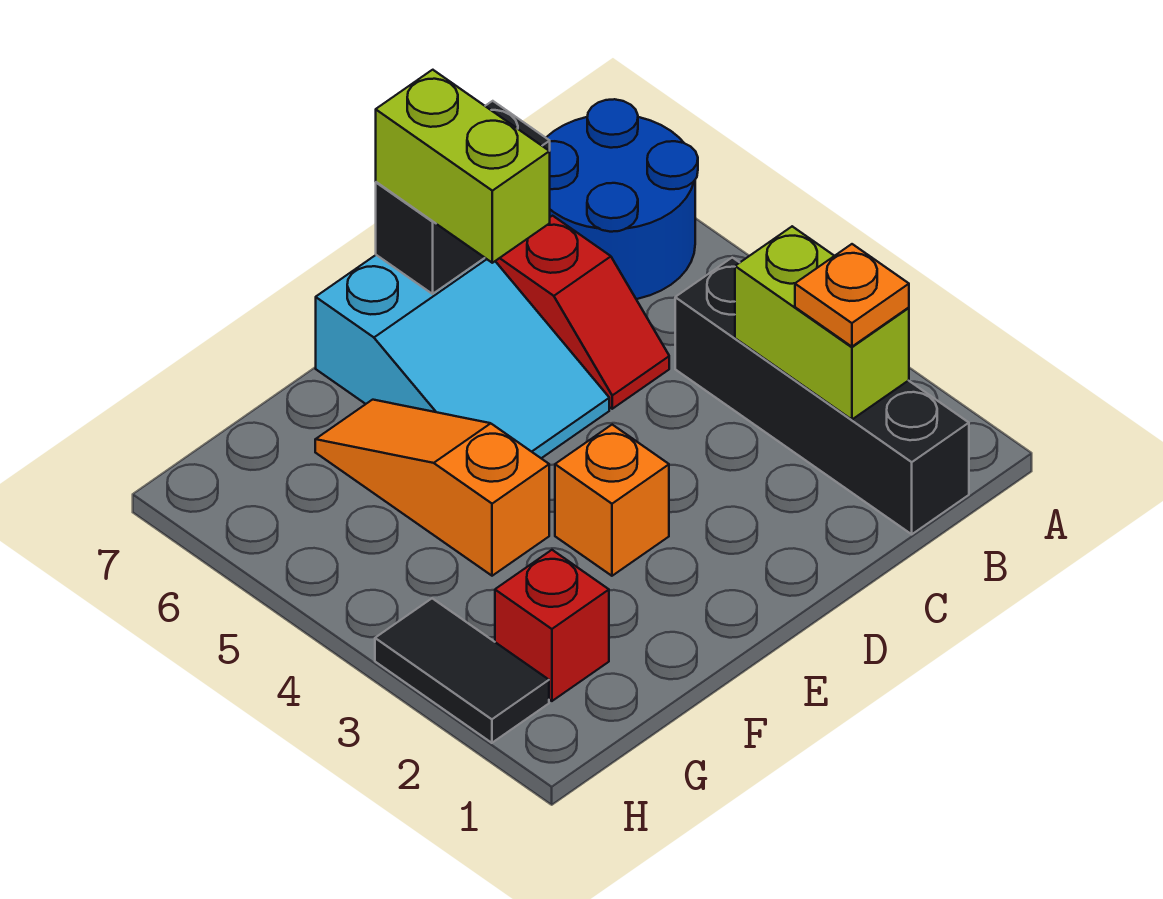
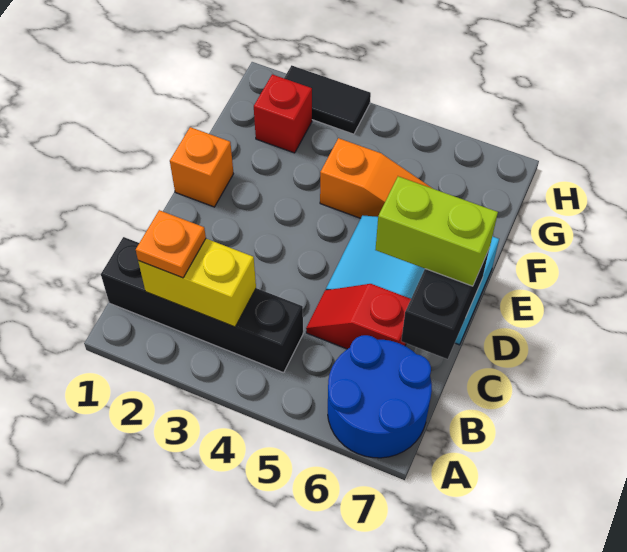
lime 1x2 brick [735,226,909,420] -> yellow 1x2 brick [138,239,256,327]
orange 1x1 brick [555,425,669,576] -> orange 1x1 brick moved to [170,127,234,207]

